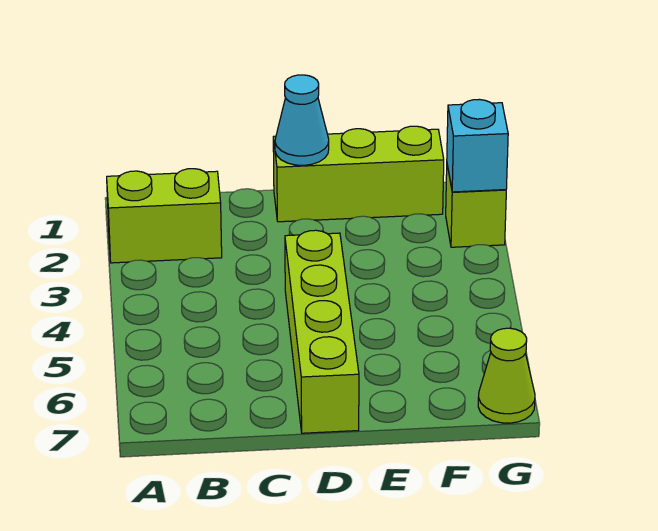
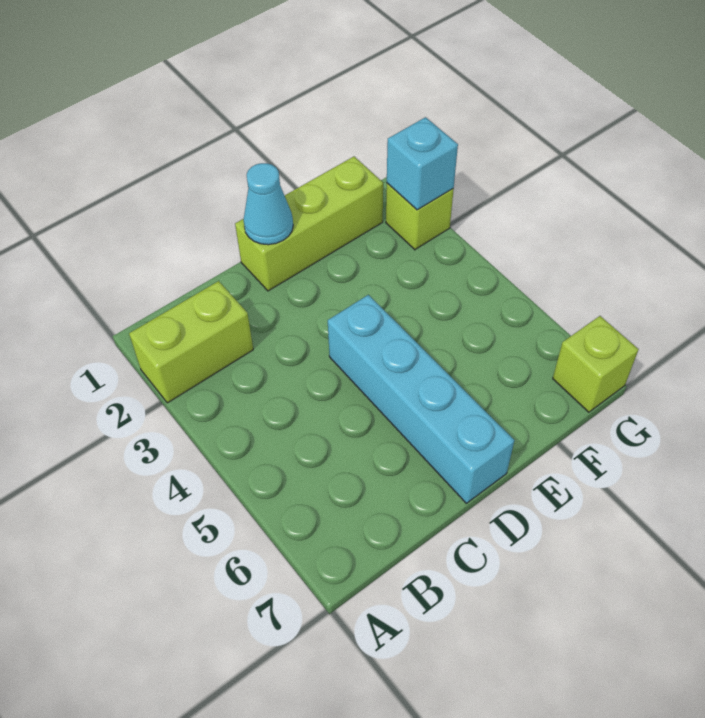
lime 1x4 brick [285,230,359,433] -> cyan 1x4 brick [328,295,514,503]
lime 1x1 cone [478,328,535,423] -> lime 1x1 brick [553,316,639,412]

